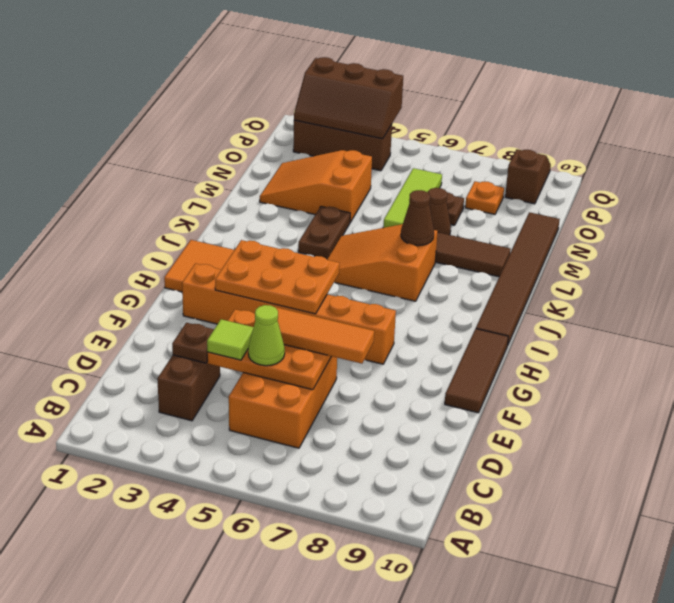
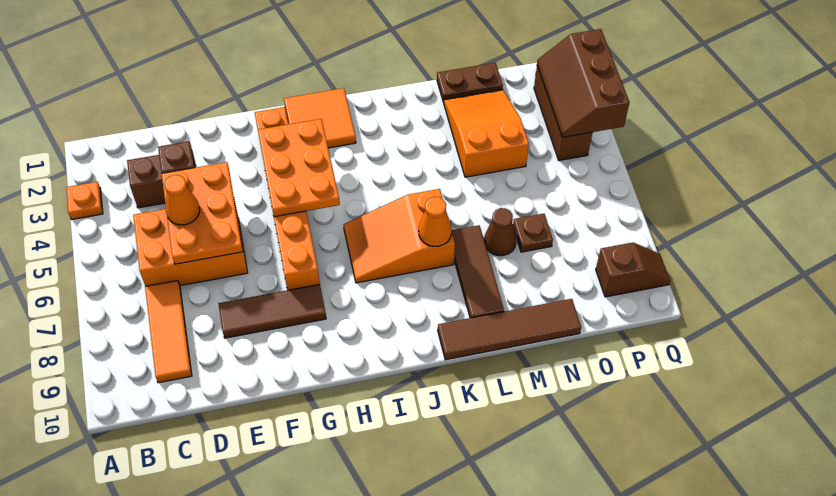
lime 1x1 tile [207,319,254,360] -> none
lime 1x1 cone [248,305,285,366] -> orange 1x1 cone [164,175,200,225]
orange 1x3 tile [275,307,374,364] -> orange 1x3 tile moved to [145,280,192,383]
brown 1x3 tile [445,329,508,413] -> brown 1x3 tile moved to [218,284,326,338]
brown 1x6 tile [476,212,560,344] -> brown 1x4 tile [438,299,581,360]
orange 2x3 slope [327,224,438,301] -> orange 2x3 slope turned to [343,189,455,283]
brown 1x2 plate [298,206,350,259] -> brown 1x2 plate moved to [437,63,503,102]
brown 1x1 cone [401,190,434,246] -> orange 1x1 cone [419,197,452,246]
lime 1x3 tile [383,168,442,228] -> none
orange 1x1 plate [465,182,504,214] -> orange 1x1 plate moved to [66,182,103,220]

